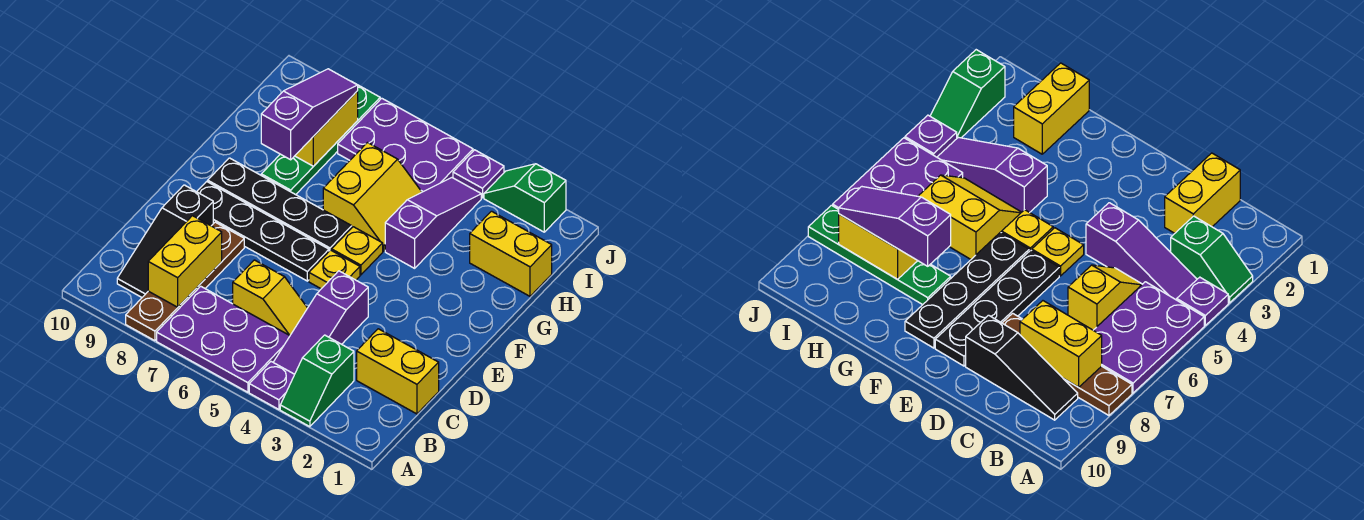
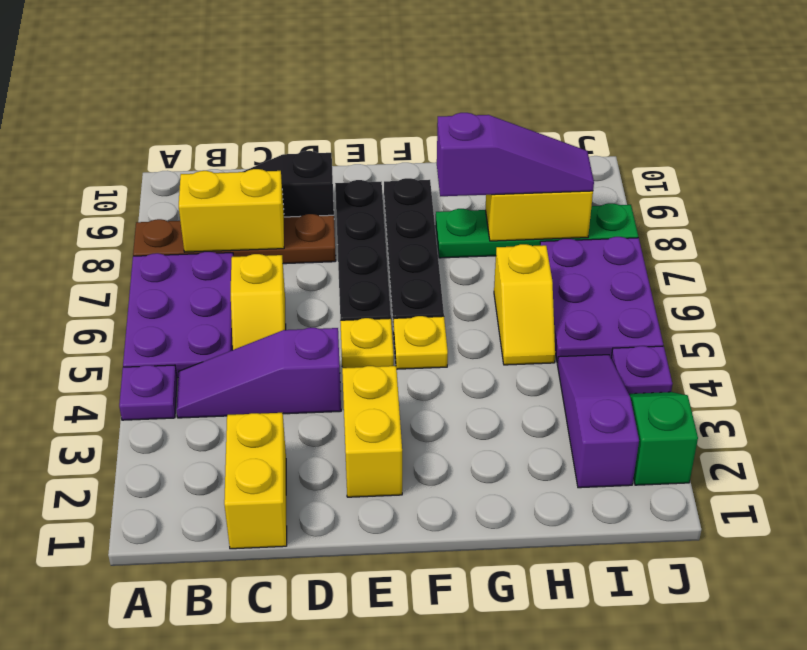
green 1x2 slope [280,335,354,427] -> none
purple 1x3 slope [385,178,481,268] -> purple 1x3 slope turned to [557,355,639,488]
yellow 2x2 slope [323,143,422,251] -> yellow 1x2 slope [494,244,555,365]
yellow 1x2 brick [470,211,552,296] -> yellow 1x2 brick moved to [342,366,402,497]

